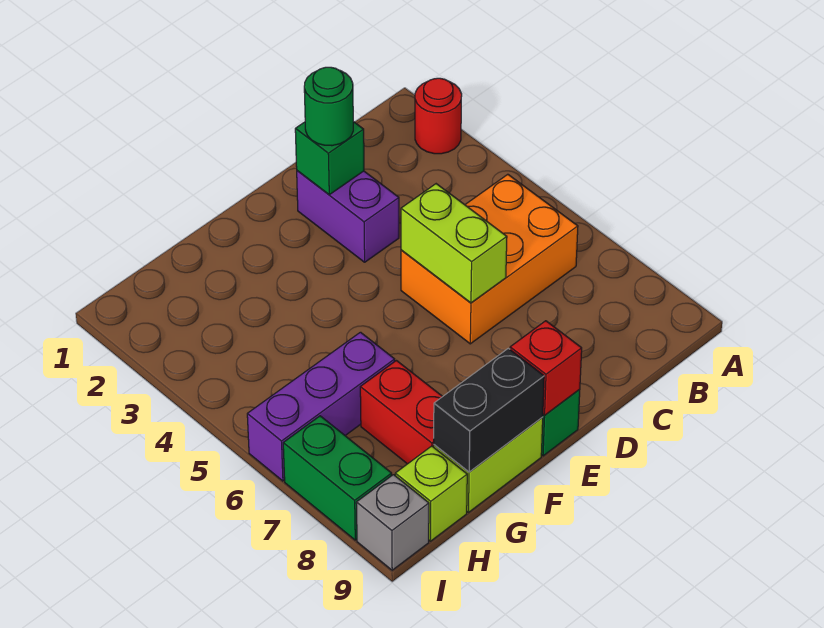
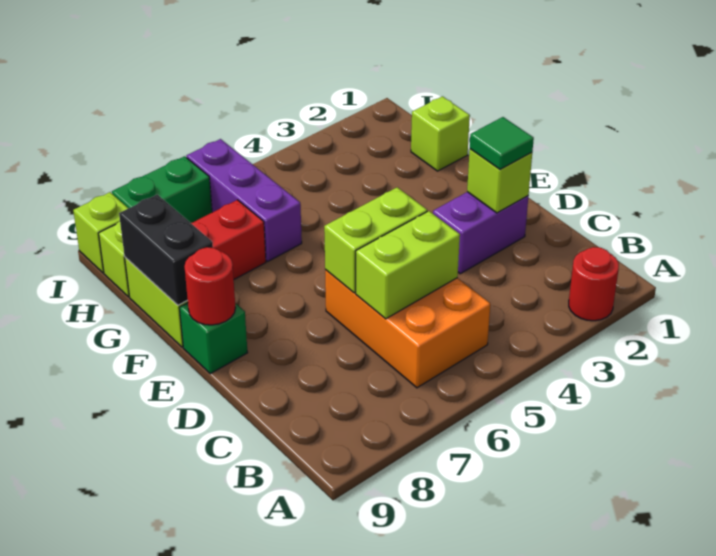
none -> lime 1x2 brick [356,211,460,319]
green 1x1 brick [295,122,364,195] -> lime 1x1 brick [467,149,532,213]
green 1x1 round brick [304,67,353,146] -> green 1x1 tile [470,117,534,170]
red 1x1 brick [510,321,582,415] -> red 1x1 round brick [184,247,236,325]
none -> lime 1x1 brick [411,96,470,171]
grey 1x1 brick [356,475,429,570] -> lime 1x1 brick [73,192,128,273]

